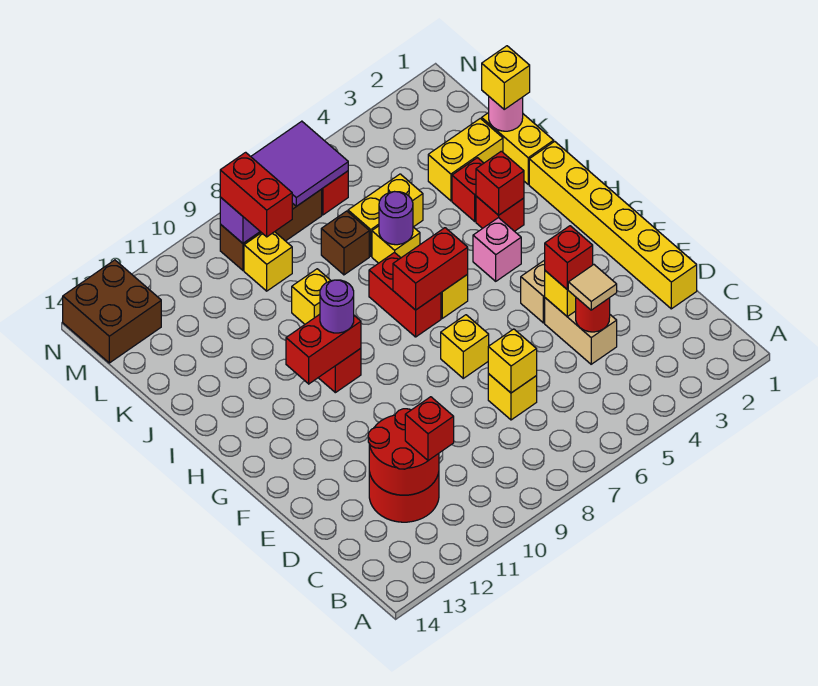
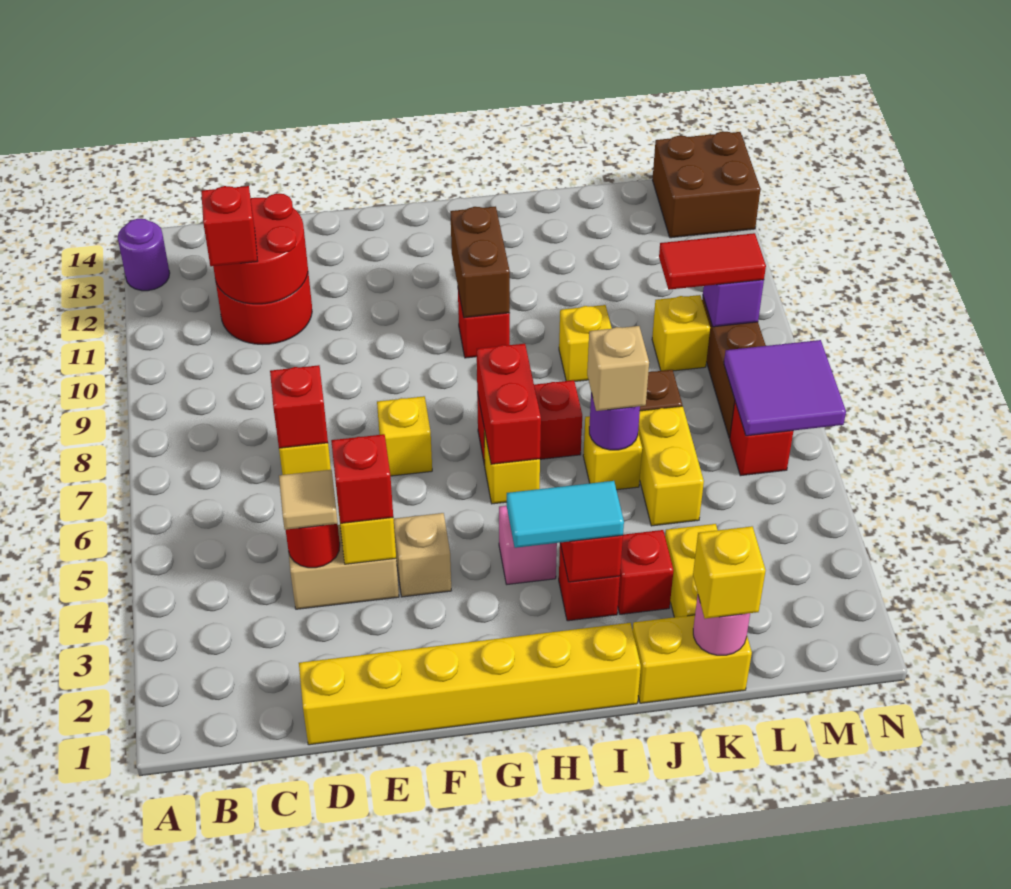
yellow 1x1 brick [488,329,537,393] -> red 1x1 brick [270,365,328,448]
none -> cyan 1x2 tile [507,481,624,548]
red 1x2 brick [286,314,361,384] -> brown 1x2 brick [450,206,510,318]
purple 1x1 round brick [320,280,354,333] -> purple 1x1 round brick moved to [118,219,170,291]
none -> tan 1x1 brick [587,326,649,411]
red 1x2 brick [220,152,292,237] -> red 1x2 tile [659,233,766,290]

